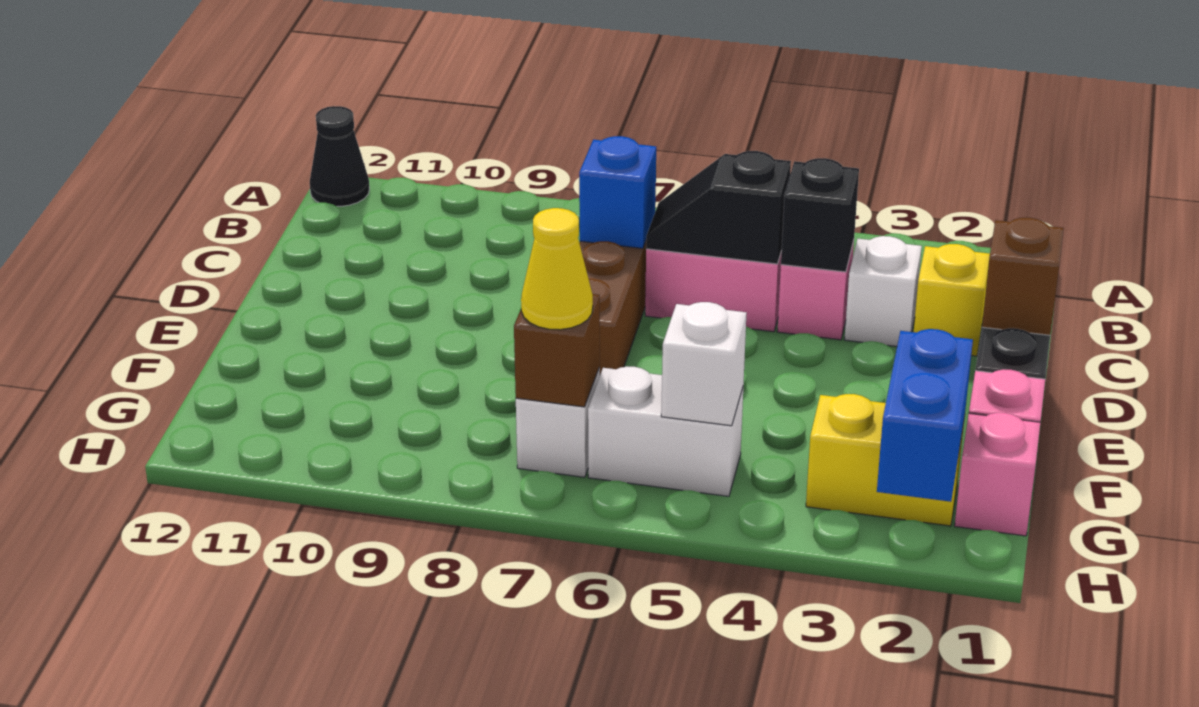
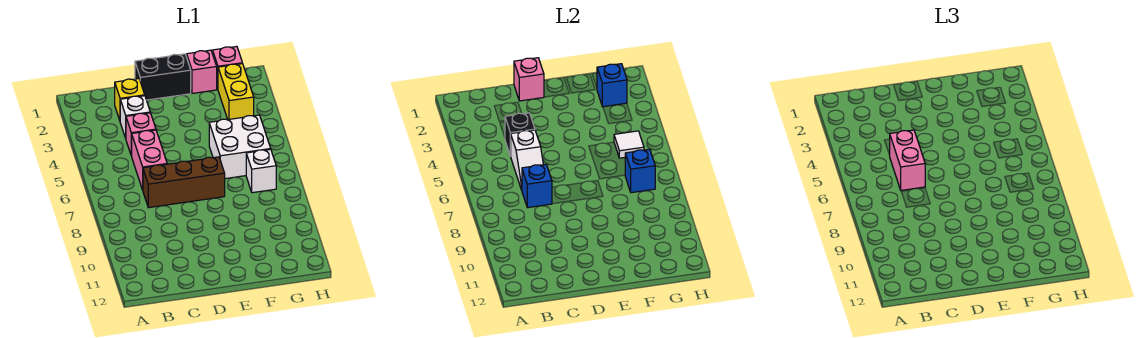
black 1x1 cone [310,106,369,206] -> none
black 1x2 slope [646,151,791,264] -> white 1x2 slope [511,130,543,190]
none -> pink 1x2 brick [890,130,925,190]
brown 1x1 brick [982,218,1064,335] -> pink 1x1 brick [514,58,544,101]
blue 1x2 brick [877,329,973,502] -> blue 1x1 brick [597,64,627,107]
white 1x2 brick [588,367,743,496] -> white 2x2 brick [209,115,271,179]
white 1x1 brick [661,302,746,426] -> white 1x1 tile [614,131,644,158]
brown 1x1 brick [514,294,600,407] -> blue 1x1 brick [625,149,655,193]
yellow 1x1 cone [521,208,593,330] -> none

